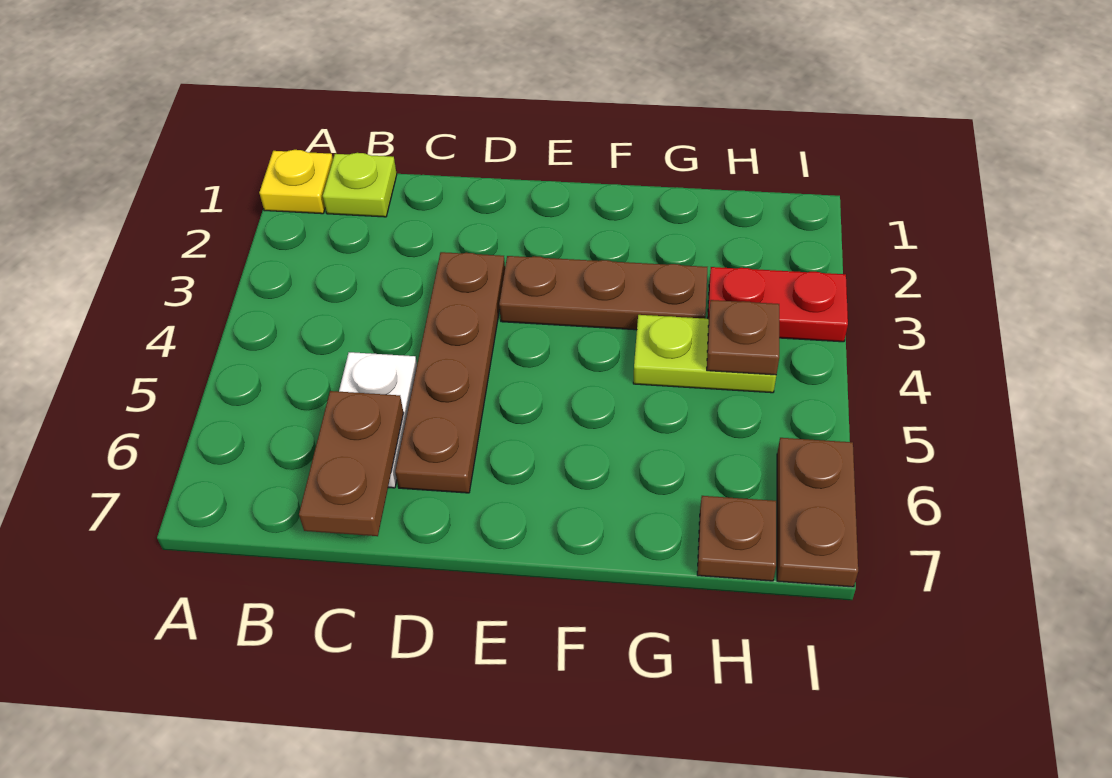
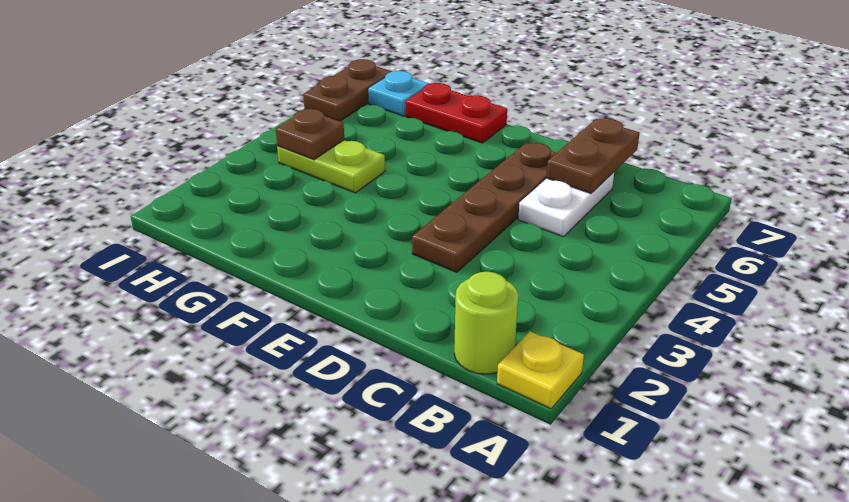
lime 1x1 plate [323,153,397,217] -> lime 1x1 round brick [454,272,518,374]
brown 1x3 plate [499,256,707,330] -> none
red 1x2 plate [708,267,848,342] -> red 1x2 plate moved to [406,83,507,143]
brown 1x1 plate [697,496,776,581] -> cyan 1x1 plate [368,71,429,116]

